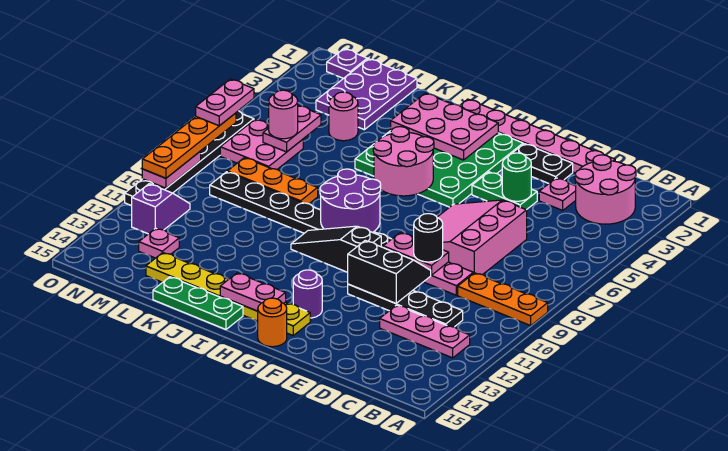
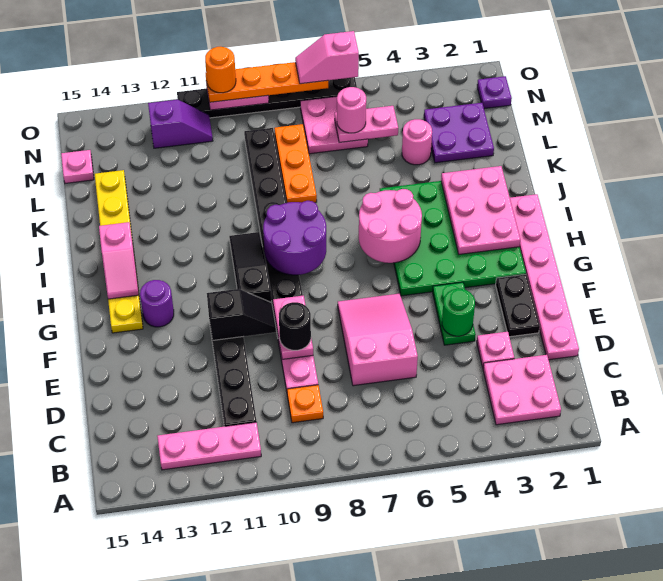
orange 1x3 plate [458,273,548,326] -> orange 1x1 plate [287,385,323,423]
pink 2x2 round brick [575,155,636,224] -> pink 2x2 plate [483,355,561,425]
pink 1x3 plate [380,305,470,358] -> pink 1x3 plate turned to [157,422,261,470]
pink 3x3 slope [413,200,527,275] -> pink 2x3 slope [338,294,418,386]
black 2x2 slope [348,240,431,303] -> black 1x2 slope [207,289,276,341]
orange 1x1 round brick [258,298,287,347] -> orange 1x1 round brick moved to [205,47,236,93]
pink 1x2 plate [220,273,286,311] -> pink 1x2 slope [99,222,139,299]
green 1x3 plate [153,277,243,329] -> none
purple 2x3 plate [316,59,417,130] -> purple 2x2 plate [424,103,494,163]
pink 1x1 plate [139,228,179,258] -> pink 1x1 plate moved to [61,150,94,183]
pink 1x2 plate [196,79,254,126] -> pink 1x2 slope [295,31,359,84]

